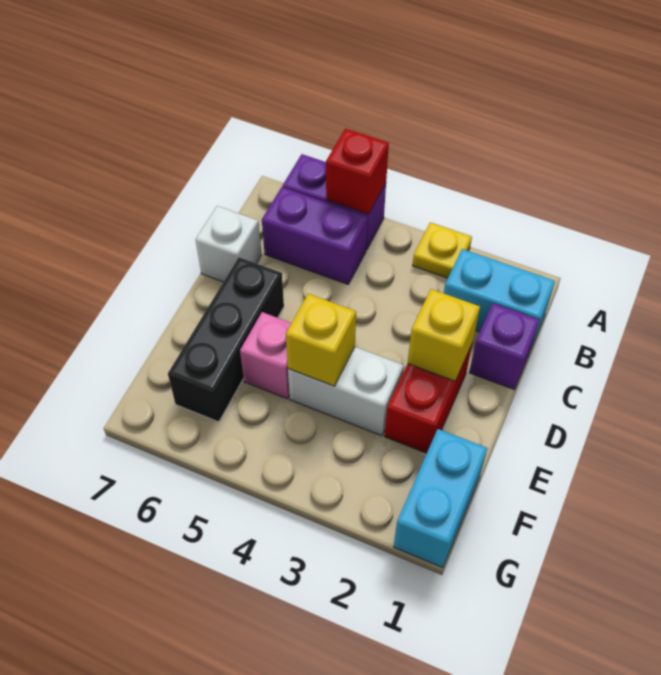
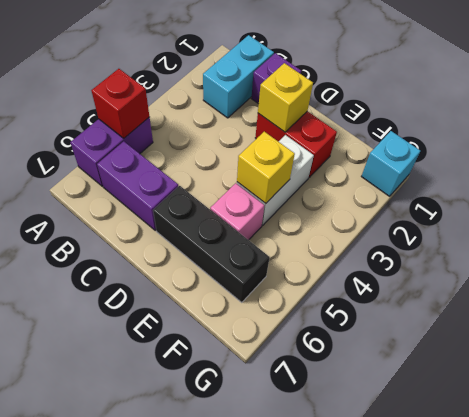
yellow 1x1 plate [413,222,472,278] -> none
purple 1x2 brick [262,187,368,284] -> purple 1x2 brick turned to [97,141,178,231]
white 1x1 brick [195,206,262,282] -> none
cyan 1x2 brick [394,429,487,568] -> cyan 1x1 brick [361,131,420,196]

